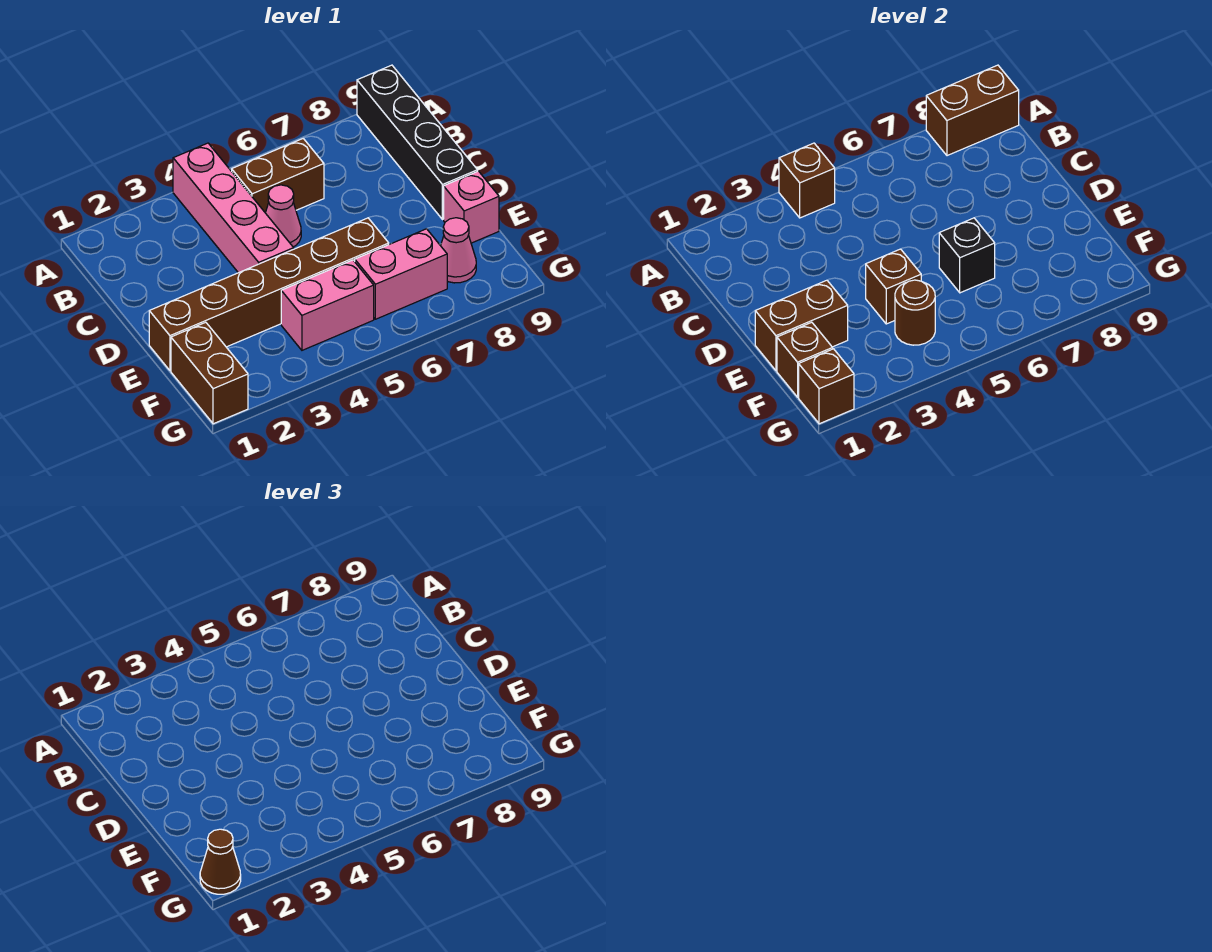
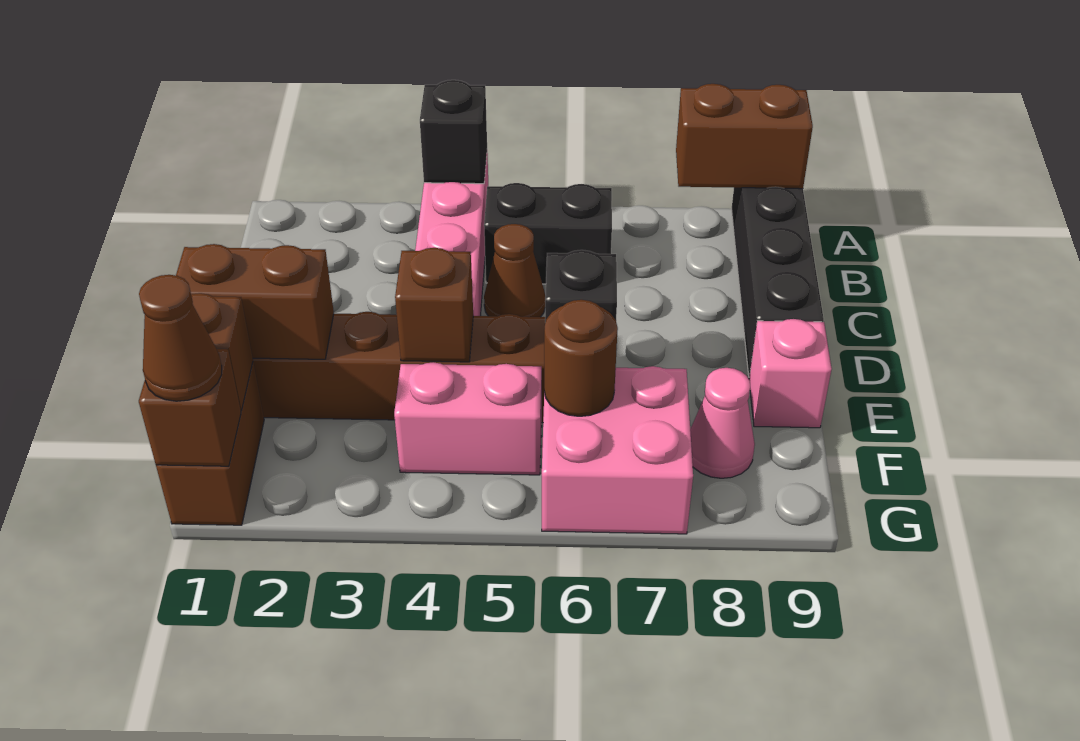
brown 1x1 brick [779,143,835,218] -> black 1x1 brick [420,80,487,184]
brown 1x2 brick [232,138,324,213] -> black 1x2 brick [484,183,612,284]
pink 1x1 cone [266,185,301,247] -> brown 1x1 cone [484,224,546,317]
brown 1x1 round brick [895,280,935,345] -> brown 1x1 round brick moved to [544,300,618,416]
pink 1x2 brick [355,229,447,319] -> pink 2x2 brick [542,366,693,534]

